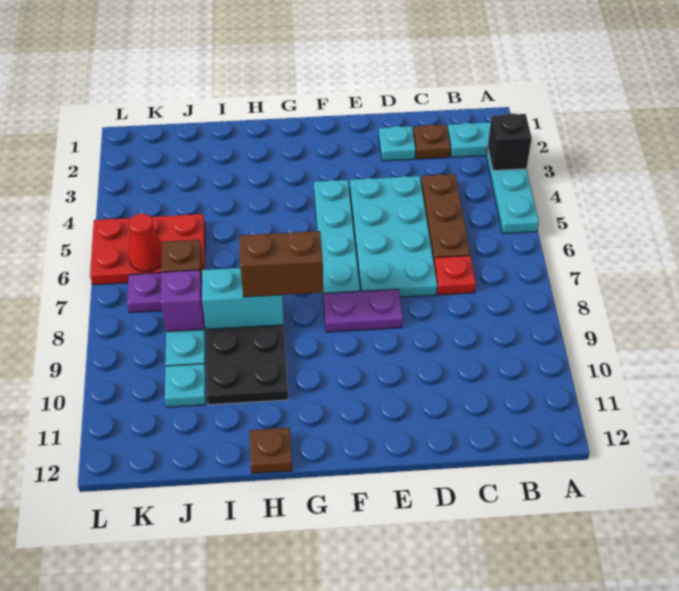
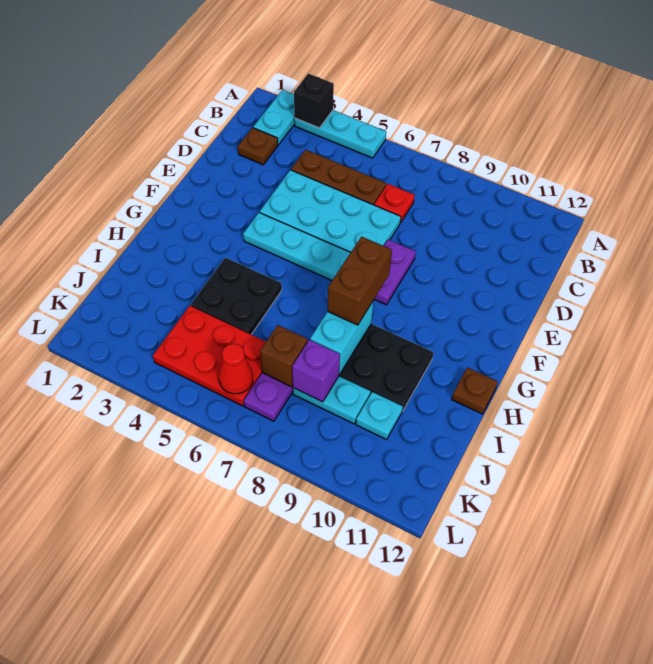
cyan 1x1 plate [379,126,416,161] -> none
none -> black 2x2 plate [191,258,282,334]
red 2x3 plate [90,214,205,285] -> red 2x3 plate turned to [153,306,266,406]

